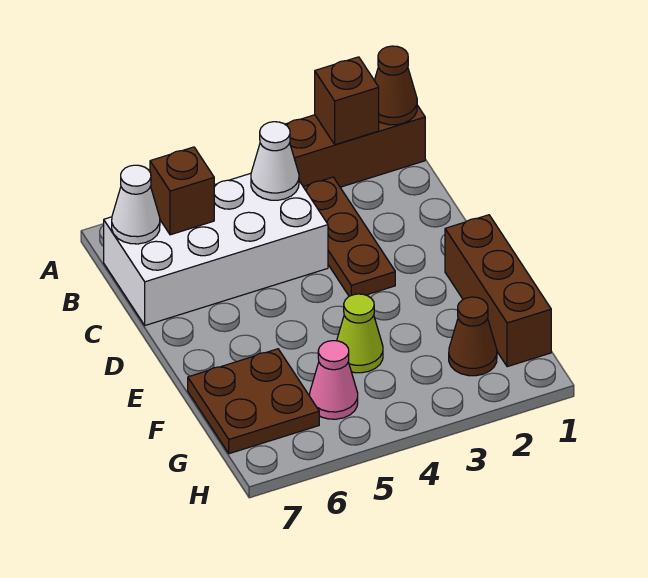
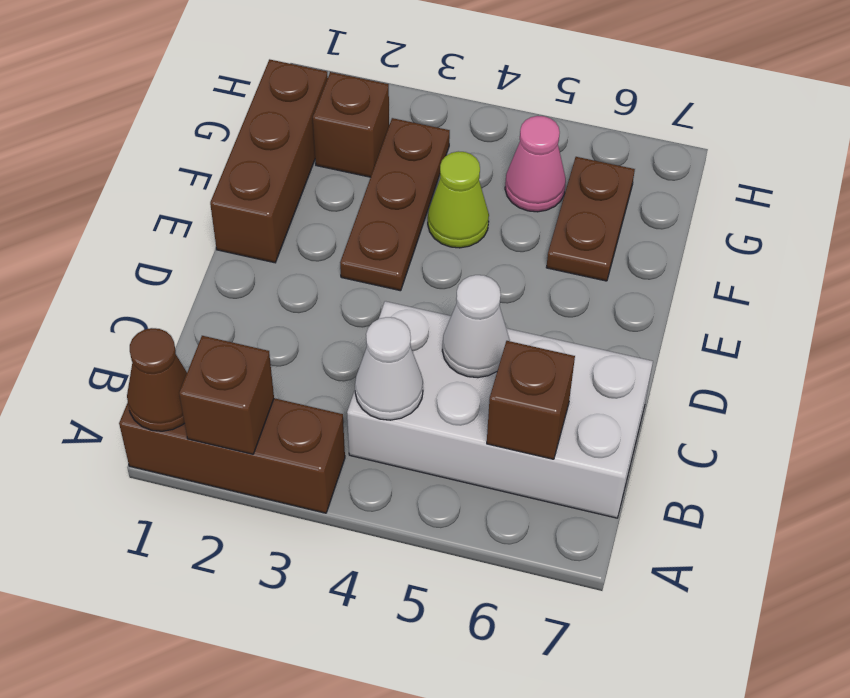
brown 1x3 plate [303,177,395,296] -> brown 1x3 plate moved to [340,118,450,291]
white 1x1 cone [112,165,160,244] -> white 1x1 cone moved to [442,275,510,378]
brown 2x2 plate [188,349,319,454] -> brown 1x2 plate [546,157,635,281]
brown 1x1 cone [449,297,497,376] -> brown 1x1 brick [313,72,389,177]

